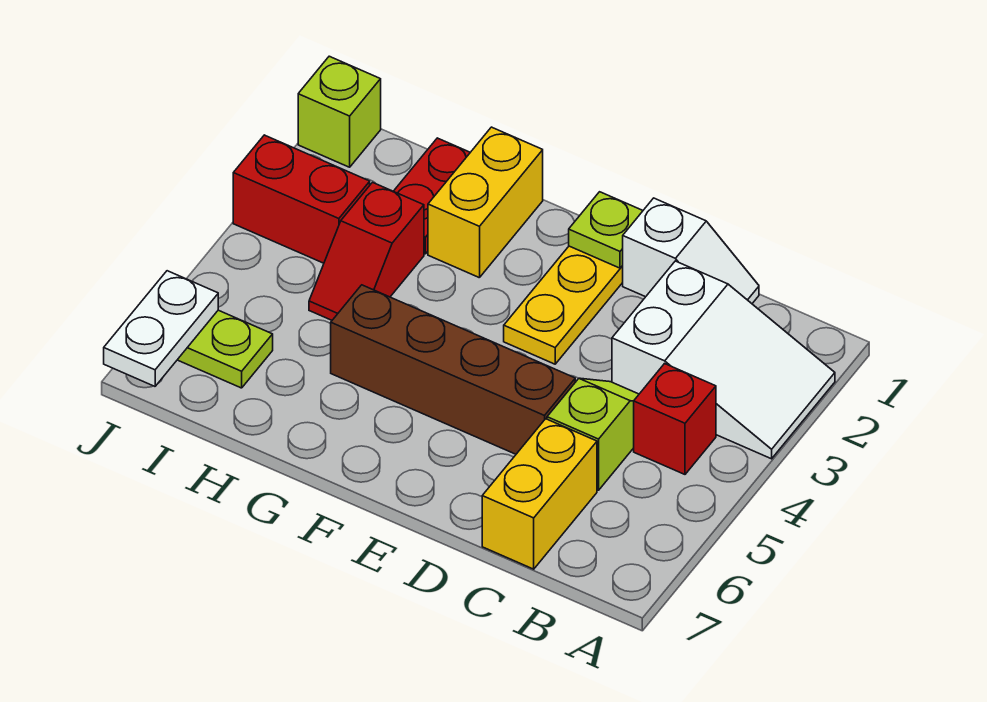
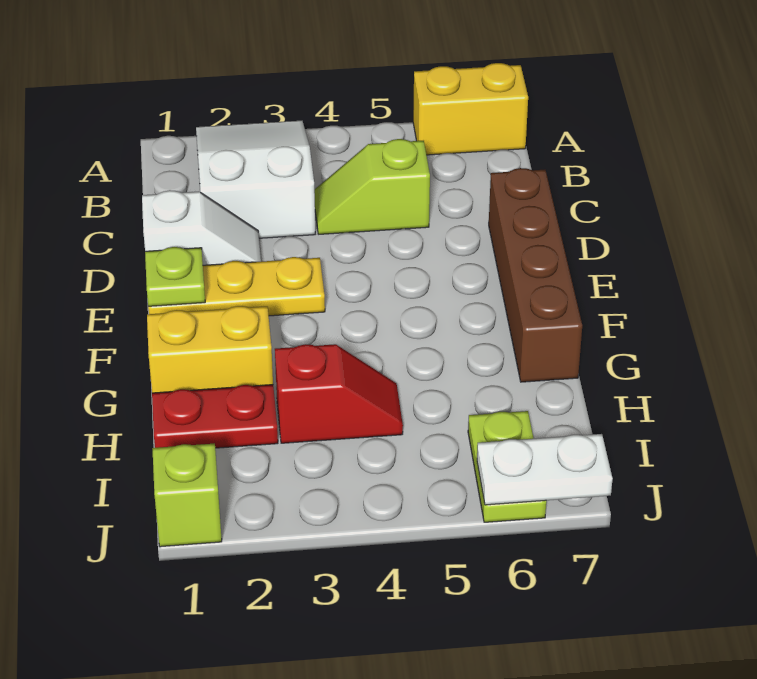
red 1x1 brick [634,364,716,474] -> none
white 1x2 slope [623,198,759,303] -> white 1x2 slope turned to [142,190,261,265]
yellow 1x2 brick [482,419,597,569] -> yellow 1x2 brick moved to [413,63,528,155]
brown 1x4 brick [331,285,575,454] -> brown 1x4 brick moved to [489,168,582,382]
red 1x2 brick [233,135,370,263] -> none

